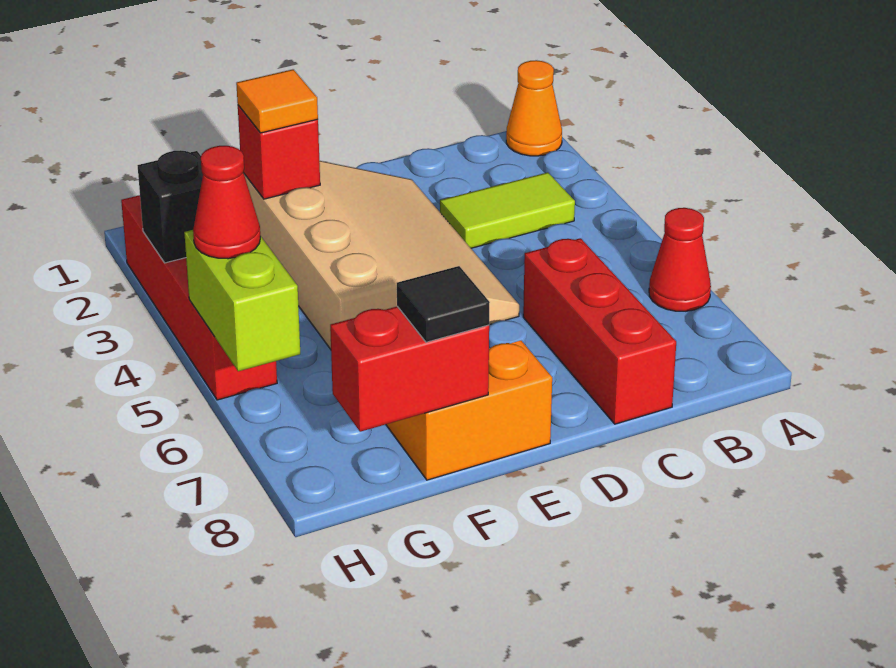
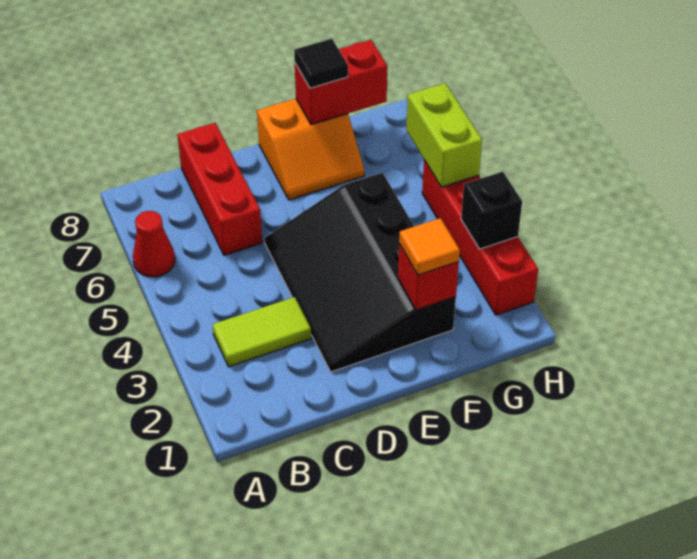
orange 1x1 cone [506,60,562,156] -> none
tan 3x4 slope [244,161,519,349] -> black 3x4 slope [265,173,456,372]
red 1x1 cone [193,146,260,259] -> none

